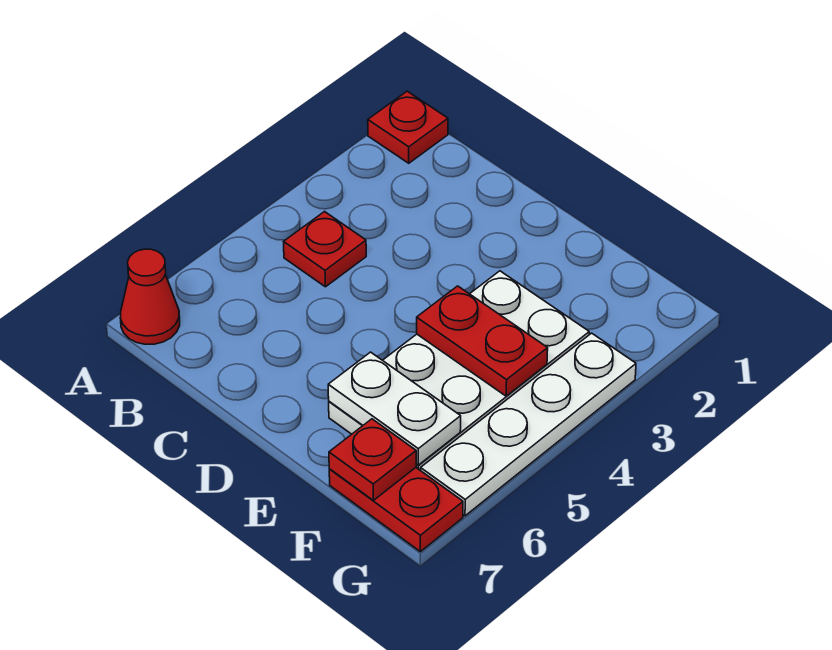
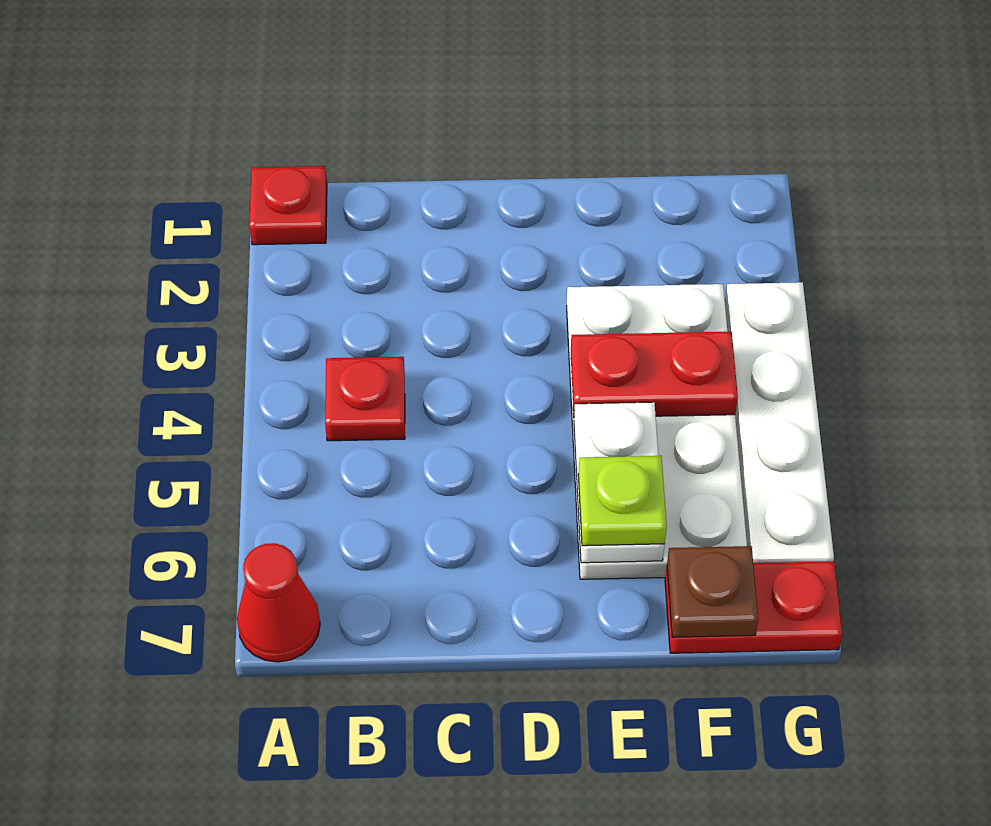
white 1x2 plate [328,352,461,465] -> white 1x2 plate turned to [574,402,665,563]
none -> lime 1x1 plate [578,456,667,546]
red 1x1 plate [329,419,416,500] -> brown 1x1 plate [667,546,758,637]

